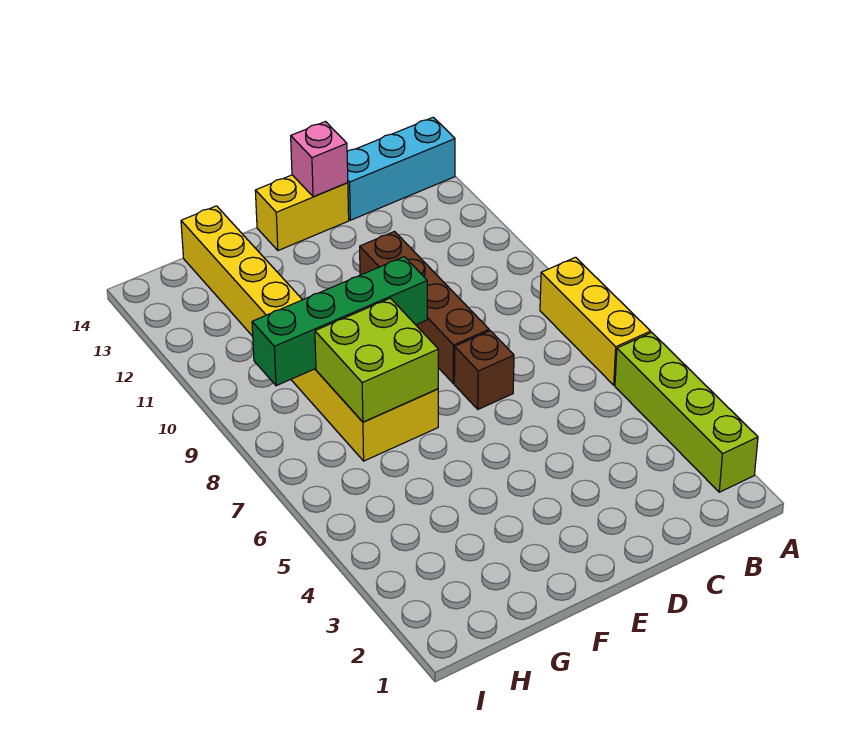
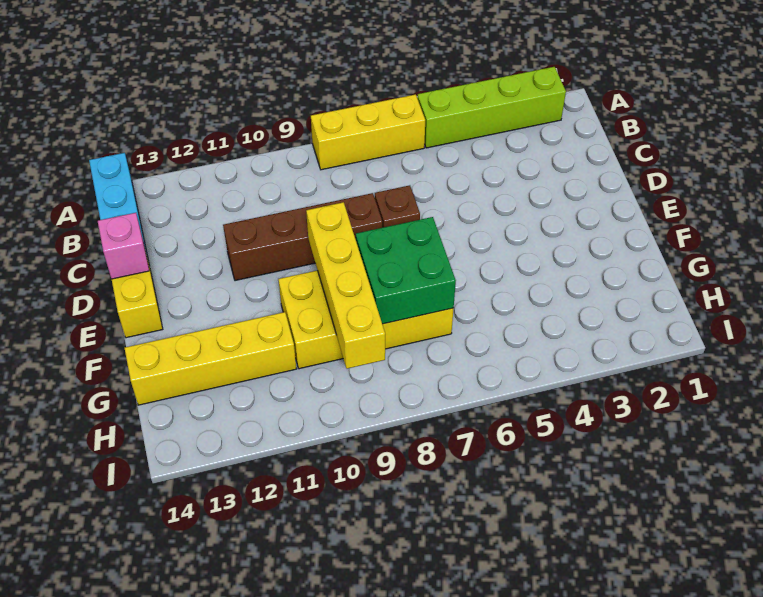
green 1x4 brick [252,257,427,386] -> yellow 1x4 brick [306,202,385,369]
lime 2x2 brick [315,298,438,422] -> green 2x2 brick [356,217,456,324]

